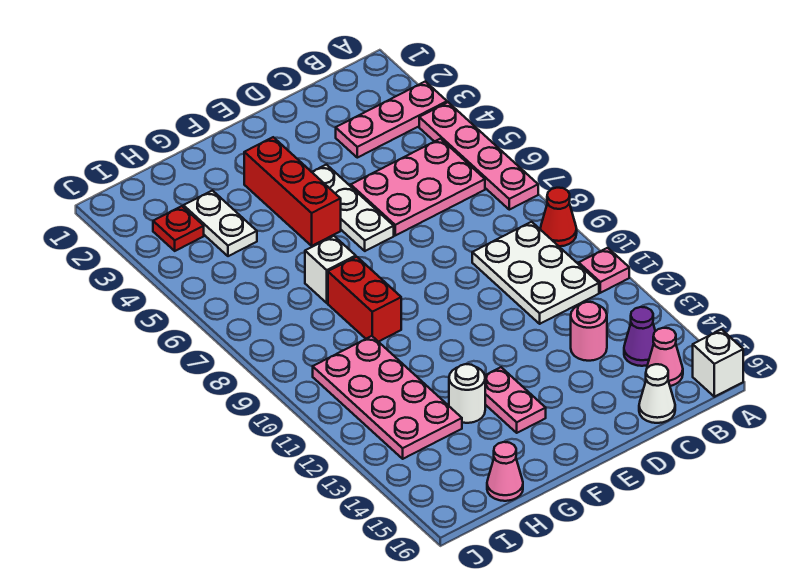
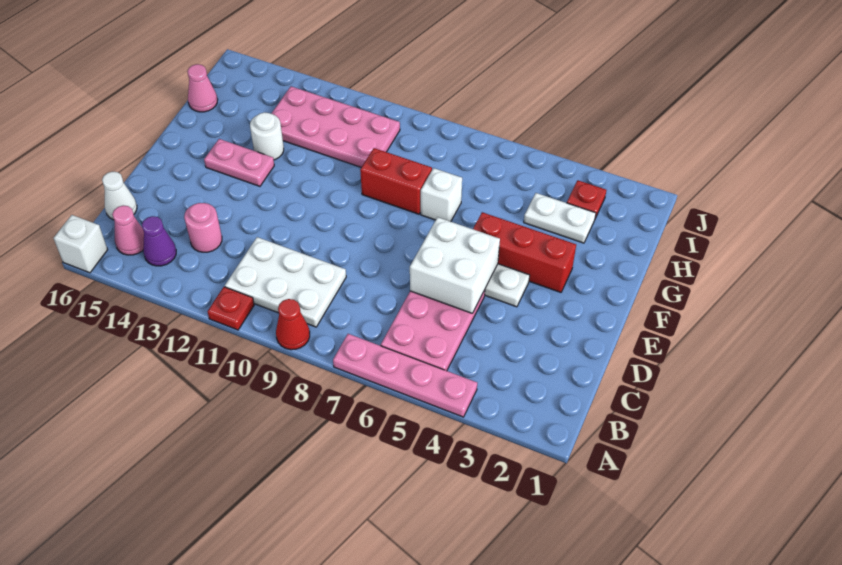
pink 1x3 plate [336,81,447,158] -> none
pink 1x1 plate [579,248,629,293] -> red 1x1 plate [208,287,254,330]
none -> white 2x2 brick [410,217,500,313]

